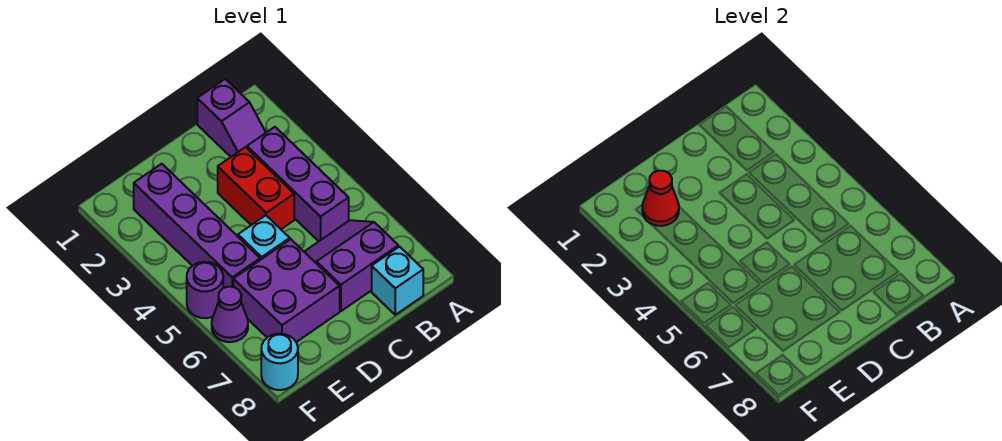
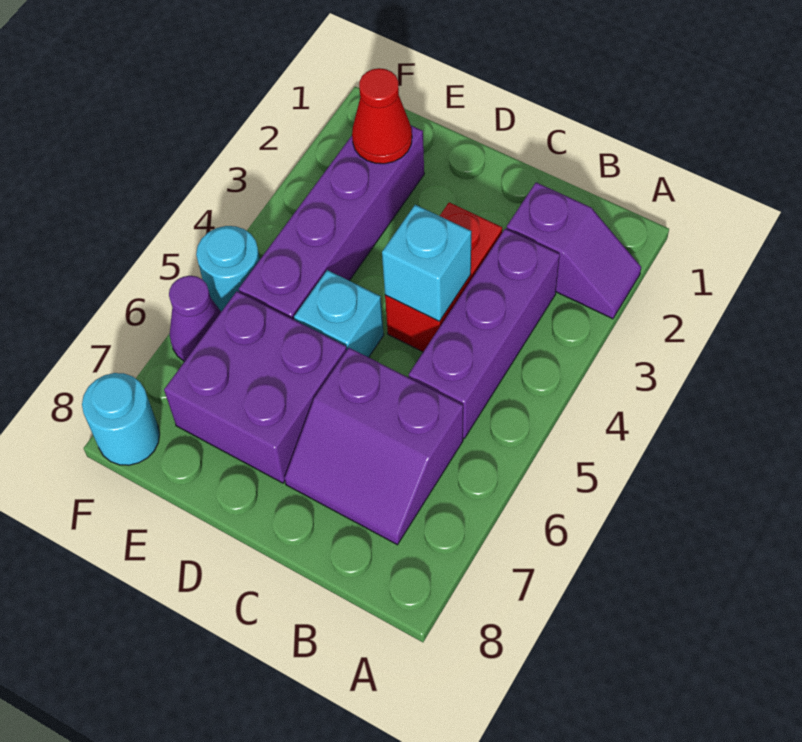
purple 1x2 slope [197,79,266,157] -> purple 1x2 slope turned to [507,183,641,319]
purple 2x2 slope [304,220,398,311] -> purple 2x2 slope turned to [284,348,463,545]
cyan 1x1 brick [372,247,423,315] -> cyan 1x1 brick moved to [382,205,471,321]
purple 1x1 round brick [187,262,223,318] -> cyan 1x1 round brick [196,226,260,312]

